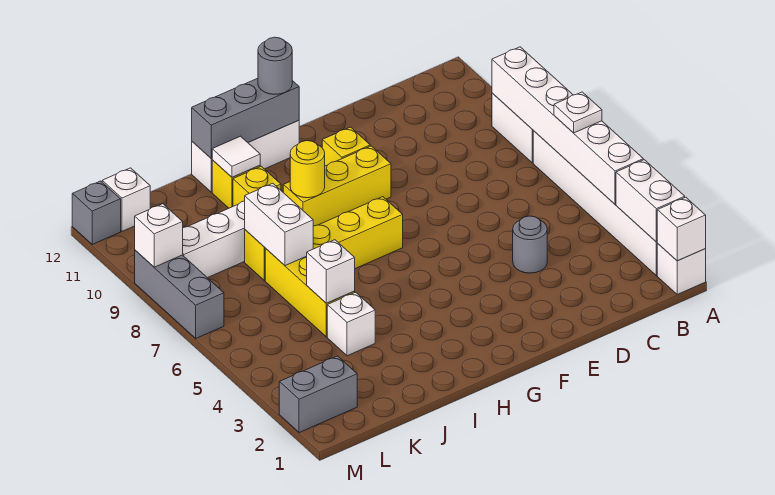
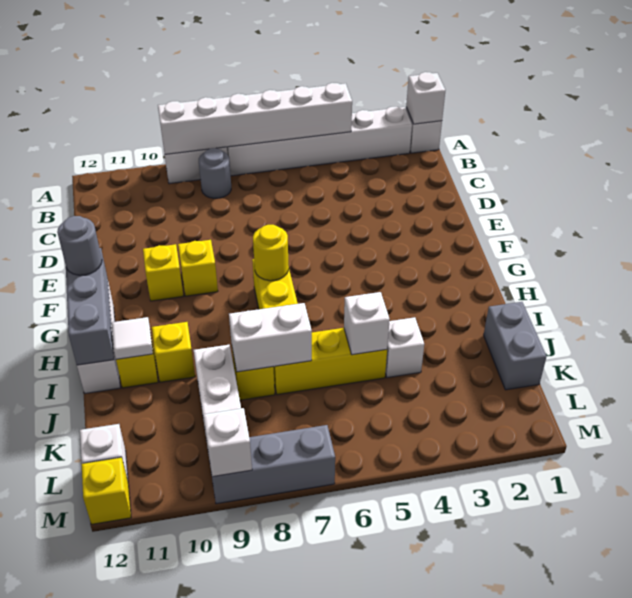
white 1x2 brick [616,160,685,242] -> none
white 1x1 plate [554,92,602,133] -> none
grey 1x1 round brick [513,216,547,273] -> grey 1x1 round brick moved to [199,148,231,198]
yellow 1x3 brick [283,146,391,226] -> yellow 1x1 brick [178,240,218,296]
yellow 1x1 round brick [290,141,325,198] -> yellow 1x1 round brick moved to [253,225,289,281]
grey 1x2 brick [279,356,357,433] -> grey 1x2 brick moved to [484,302,547,390]
grey 1x1 brick [72,181,121,244] -> yellow 1x1 brick [82,457,131,524]

